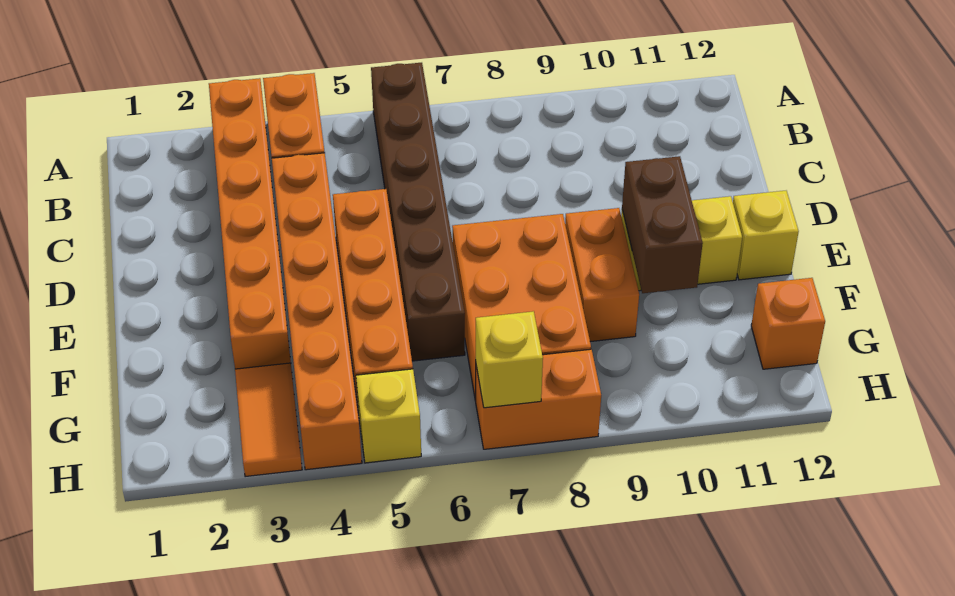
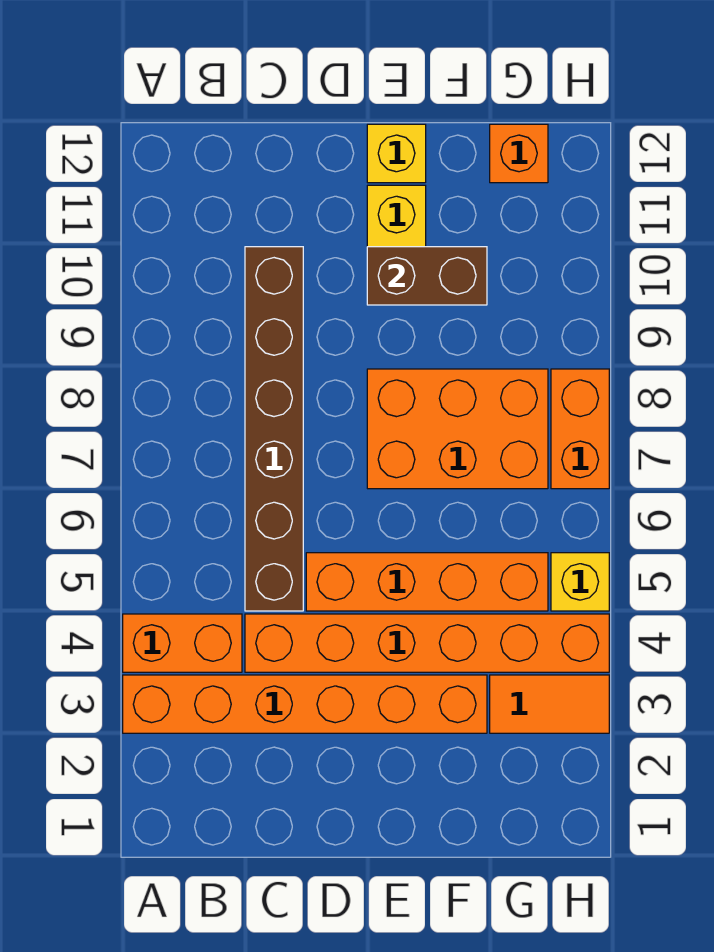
brown 1x6 brick [371,63,465,361] -> brown 1x6 brick turned to [245,247,303,611]
orange 1x2 brick [565,208,639,342] -> none
yellow 1x1 brick [475,311,543,408] -> none

